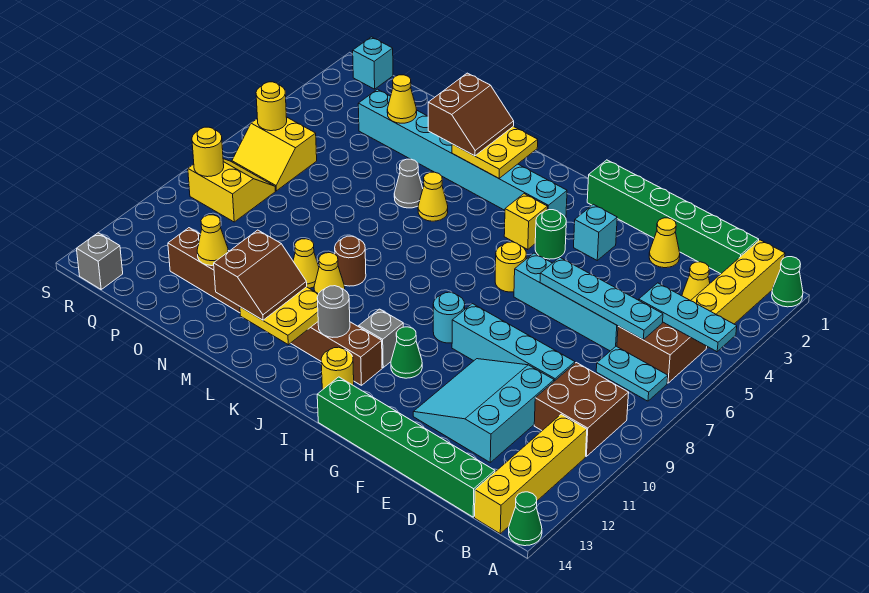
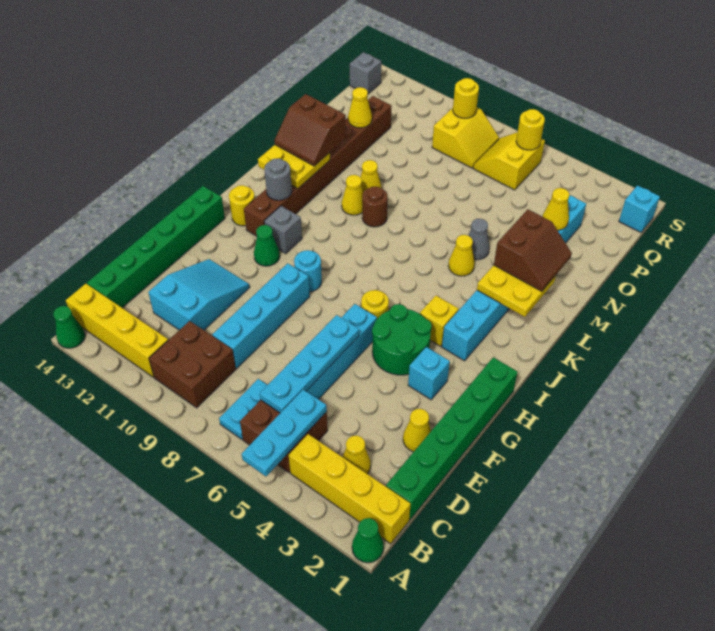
cyan 3x3 slope [413,359,554,462] -> cyan 2x3 slope [148,259,250,330]
green 1x1 round brick [535,210,566,259] -> green 2x2 round brick [372,304,432,375]
brown 2x2 slope [428,73,514,156] -> brown 2x2 slope turned to [494,209,572,291]

